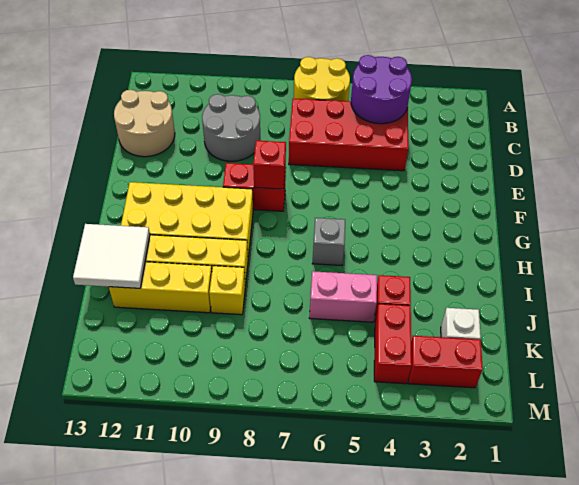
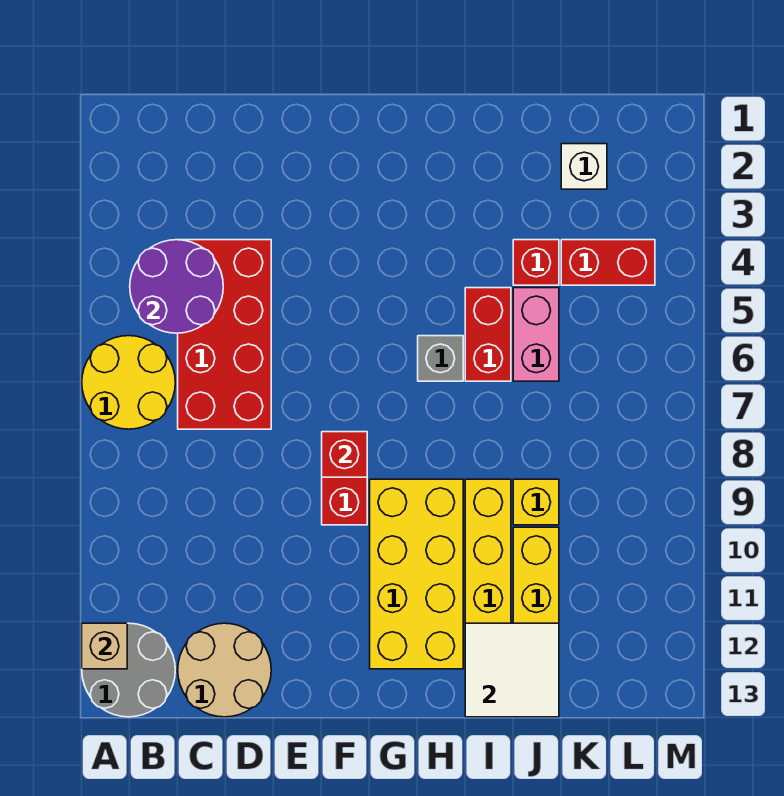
none -> tan 1x1 brick [82,623,127,669]
grey 2x2 round brick [202,94,260,161] -> grey 2x2 round brick moved to [82,623,175,717]
red 1x2 brick [408,336,483,388] -> red 1x2 brick moved to [465,288,511,381]

